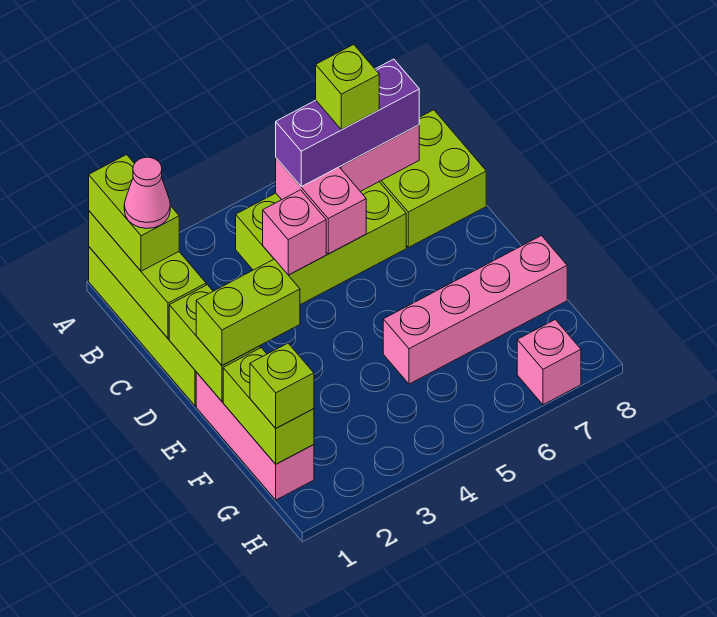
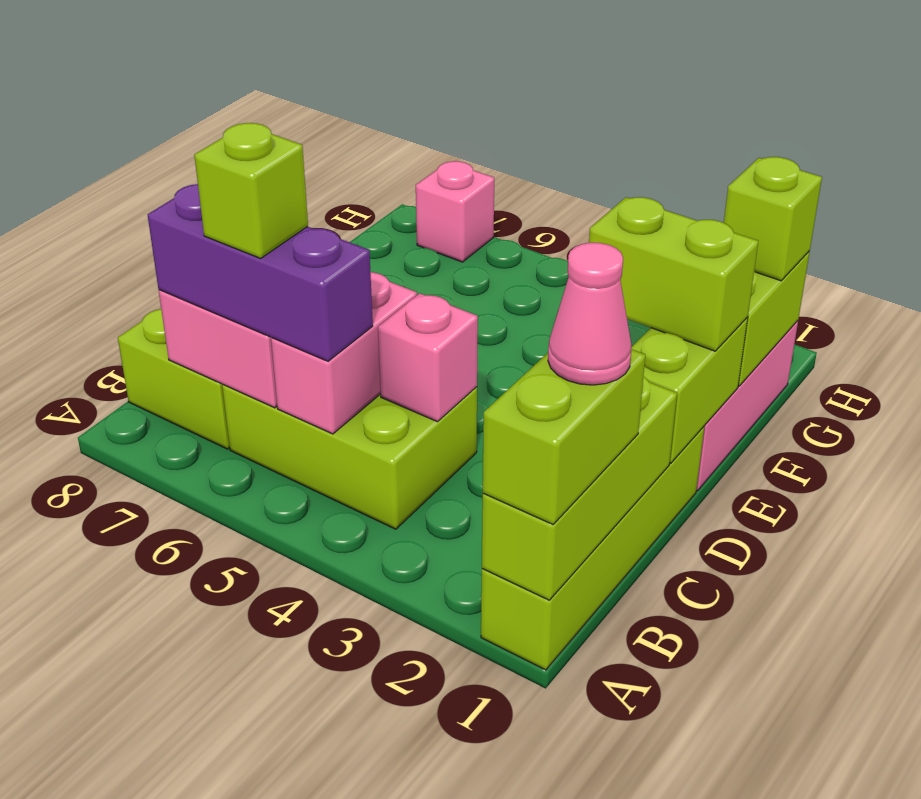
pink 1x4 brick [383,236,567,384] -> none

